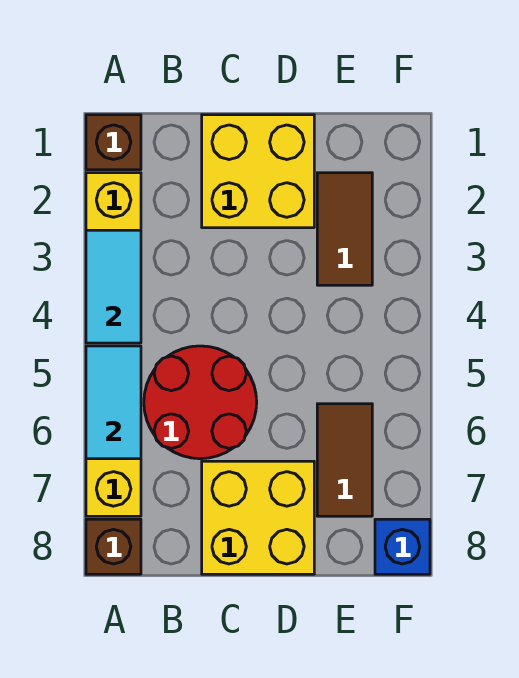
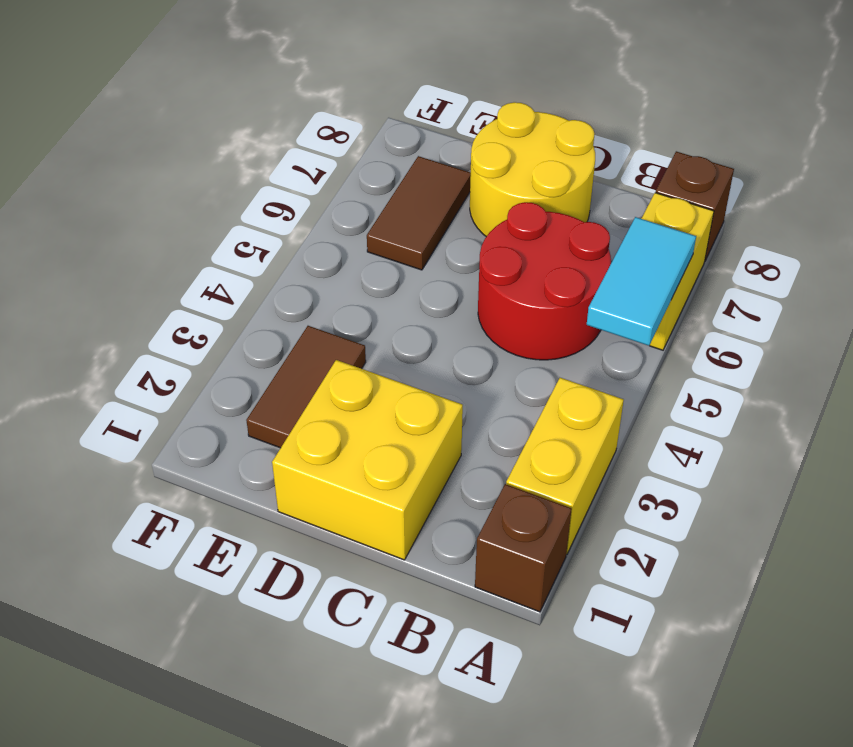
cyan 1x2 tile [86,230,141,343] -> none
yellow 2x2 brick [202,461,314,574] -> yellow 2x2 round brick [470,102,595,237]
blue 1x1 brick [375,519,430,574] -> none

